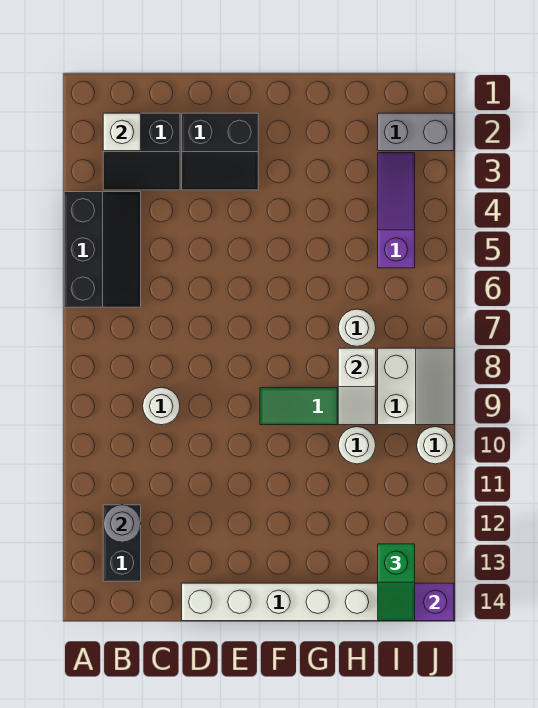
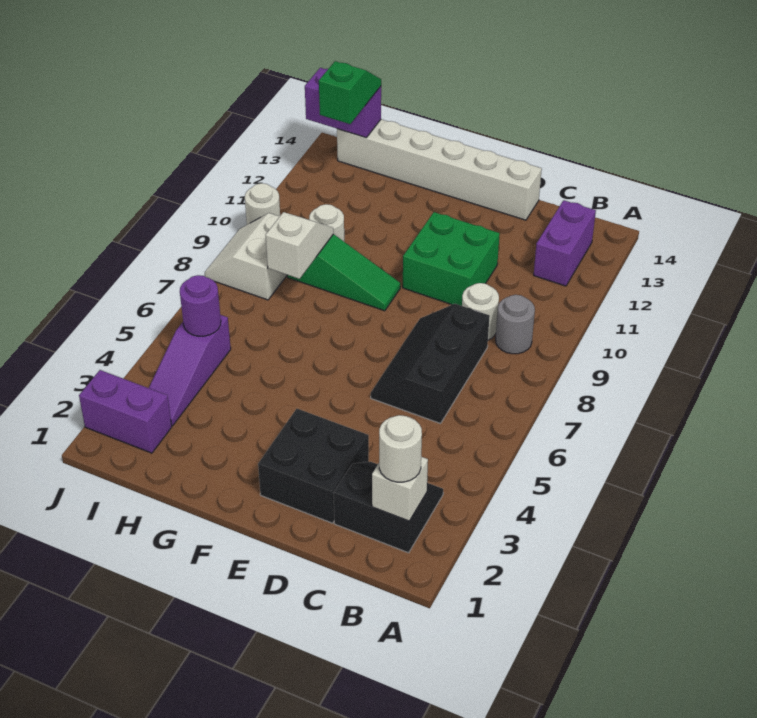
black 2x3 slope [64,192,141,307] -> black 2x3 slope moved to [371,304,490,423]
black 1x2 brick [103,505,141,581] -> purple 1x2 brick [534,200,596,286]
grey 1x1 round brick [103,505,141,542] -> grey 1x1 round brick moved to [496,295,535,354]
black 2x2 slope [182,113,258,190] -> black 2x2 brick [258,409,369,523]
none -> green 2x2 brick [403,212,500,306]
white 1x1 round brick [338,309,376,346] -> white 1x1 round brick moved to [379,415,422,482]
grey 1x2 brick [378,113,454,151] -> purple 1x2 brick [79,370,172,453]
none -> purple 1x1 round brick [180,275,221,336]

